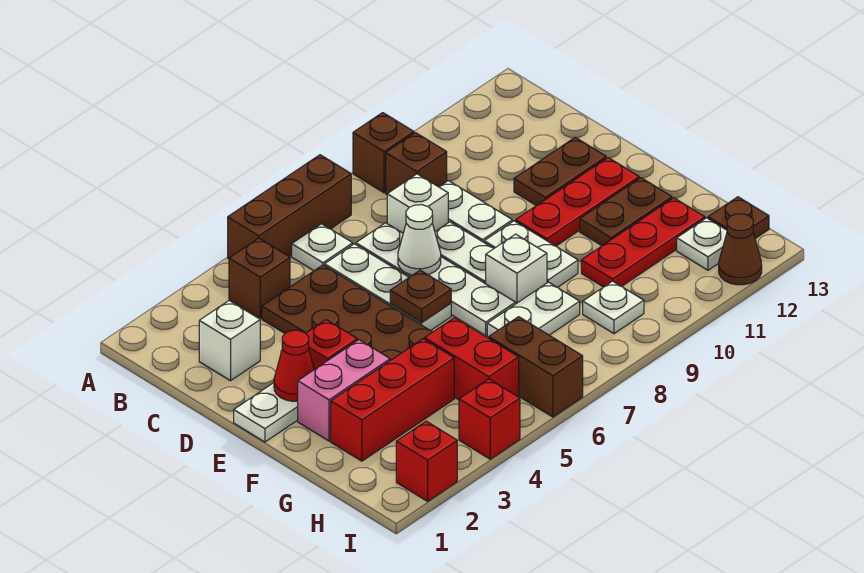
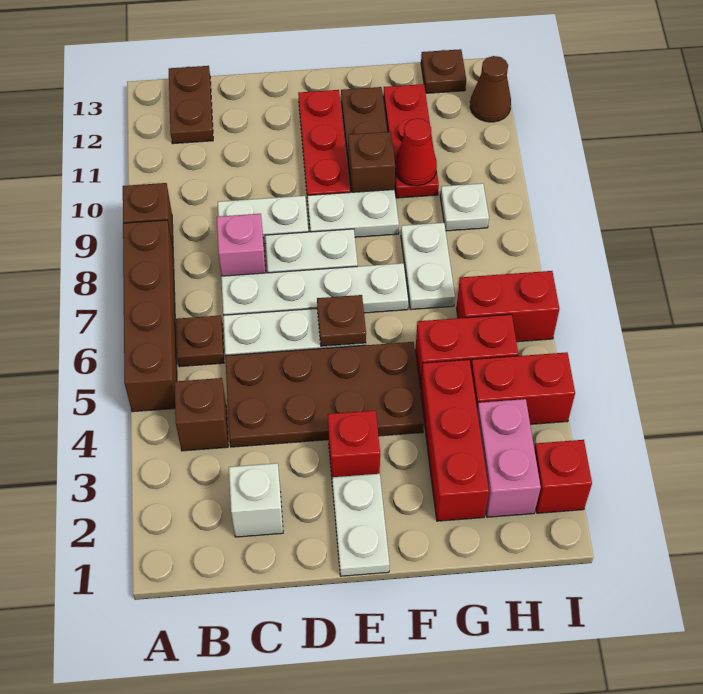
brown 1x3 brick [228,155,351,259] -> brown 1x4 brick [123,220,177,412]
white 1x1 plate [292,224,353,271] -> brown 1x1 plate [176,315,224,367]
brown 1x1 brick [386,133,447,194] -> brown 1x1 brick moved to [348,132,395,192]
white 1x1 brick [387,174,448,233] -> pink 1x1 brick [217,214,266,276]
white 1x1 cone [398,205,441,275] -> none
brown 1x2 plate [514,137,606,206] -> brown 1x2 plate moved to [169,66,213,144]
red 1x1 cone [274,330,314,401] -> red 1x1 cone moved to [395,118,437,186]
pink 1x2 brick [298,340,390,441] -> pink 1x2 brick moved to [477,399,541,517]
white 1x1 brick [486,234,547,304] -> none
brown 1x2 brick [489,317,583,417] -> red 1x2 brick [457,271,559,342]
white 1x1 plate [677,218,727,270] -> none
red 1x1 brick [459,379,520,459] -> red 1x2 brick [471,352,575,424]

